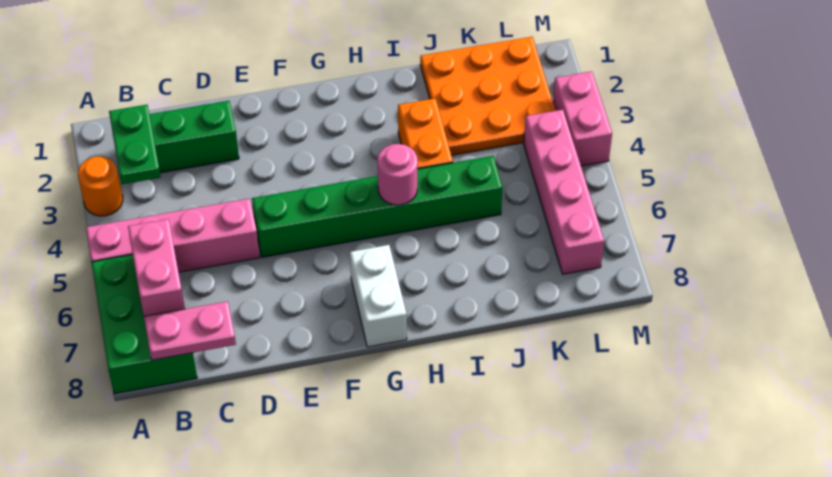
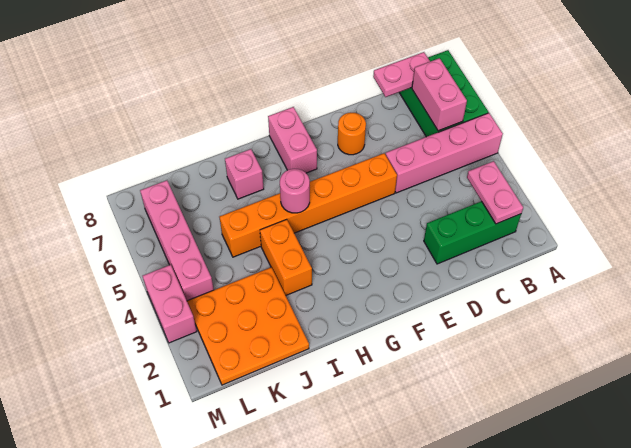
orange 1x1 round brick [78,157,123,216] -> orange 1x1 round brick moved to [338,113,366,155]
green 1x2 plate [109,105,161,184] -> pink 1x2 plate [467,161,523,224]
green 1x6 brick [252,156,502,257] -> orange 1x6 brick [220,153,397,257]
white 1x2 brick [350,245,407,347] -> pink 1x2 brick [268,107,317,173]
none -> pink 1x1 brick [225,149,264,199]

